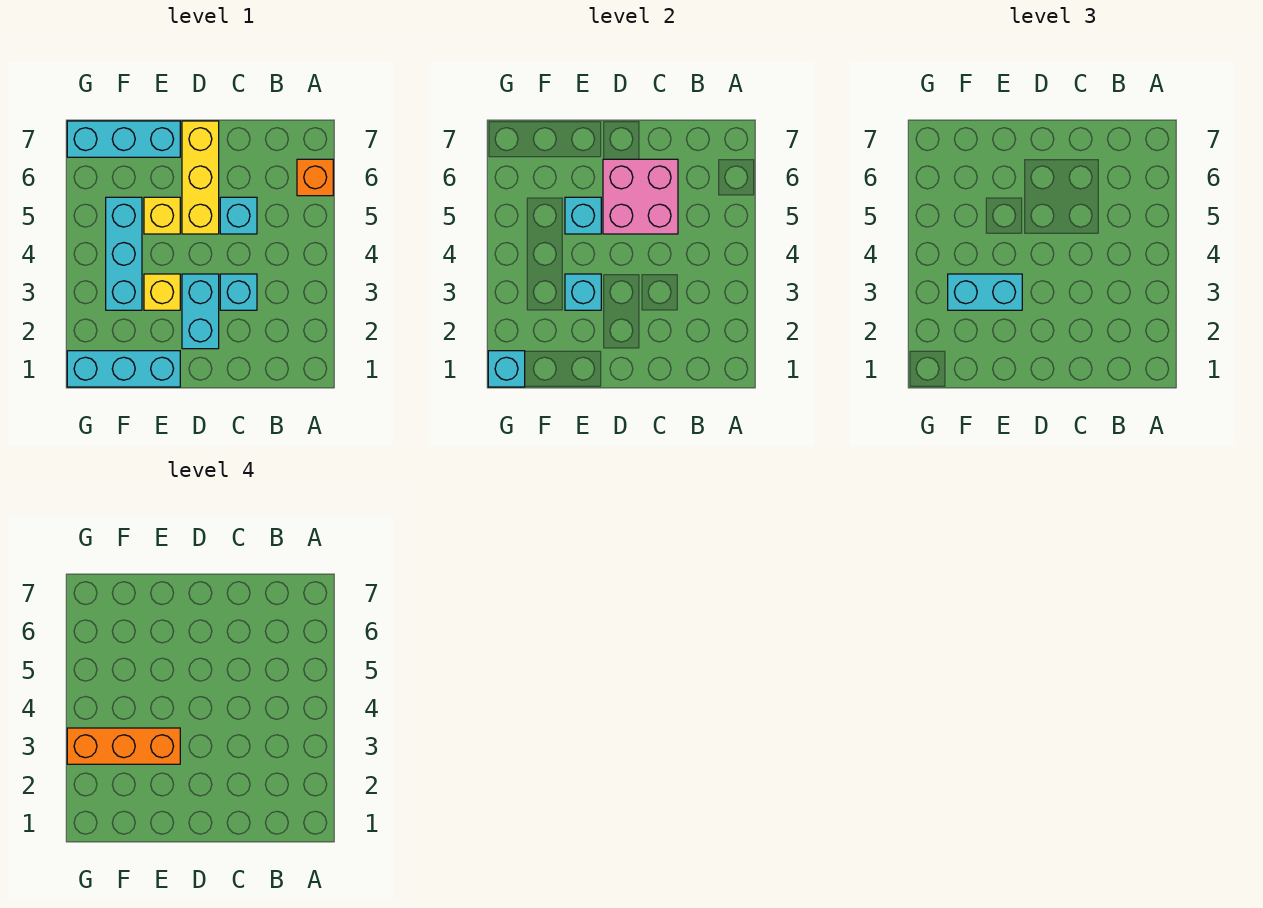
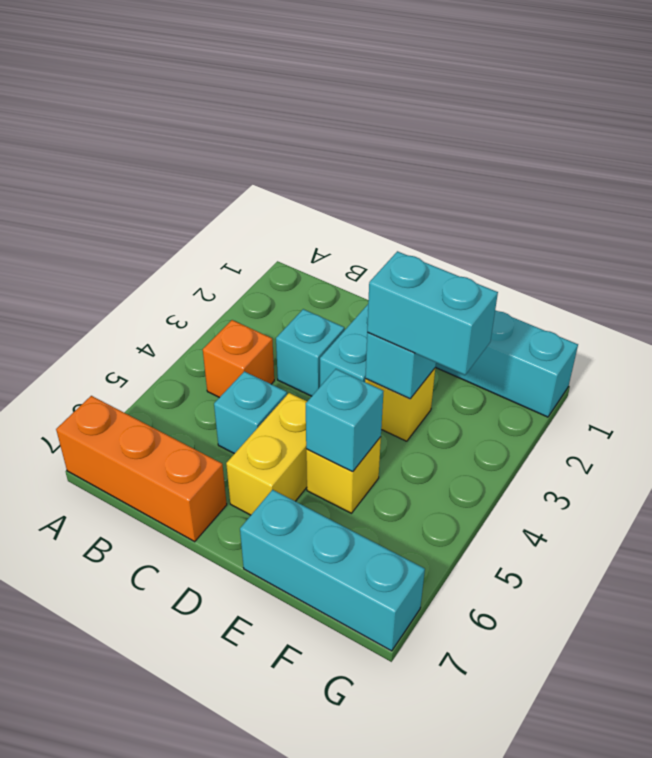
orange 1x1 brick [297,159,333,196] -> orange 1x1 brick moved to [203,320,274,398]
pink 2x2 brick [603,159,678,234] -> none
yellow 1x3 brick [182,121,219,234] -> yellow 1x2 brick [226,393,307,515]
orange 1x3 brick [67,728,180,764] -> orange 1x3 brick moved to [56,396,227,542]
cyan 1x3 brick [106,197,142,310] -> none
cyan 1x1 brick [488,351,525,387] -> none

